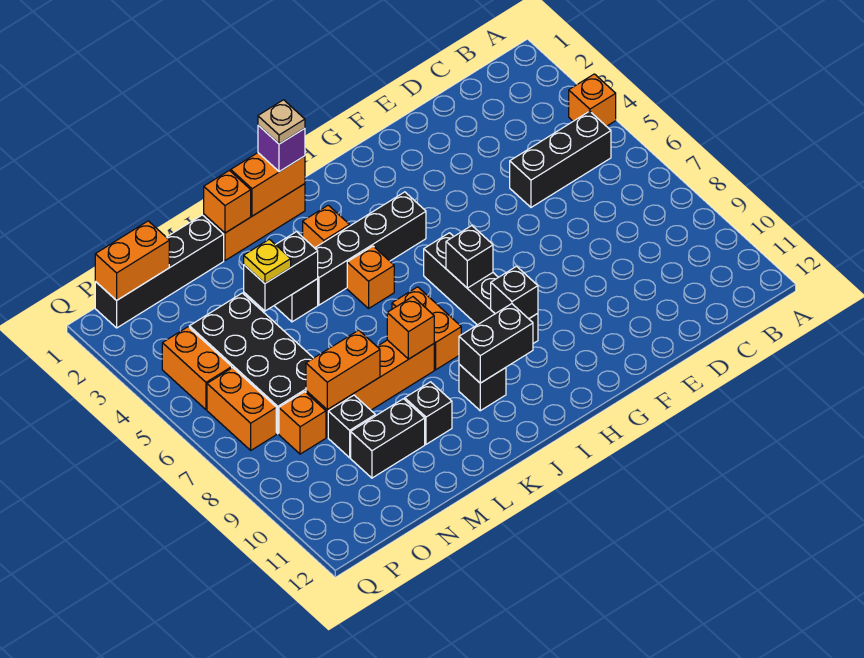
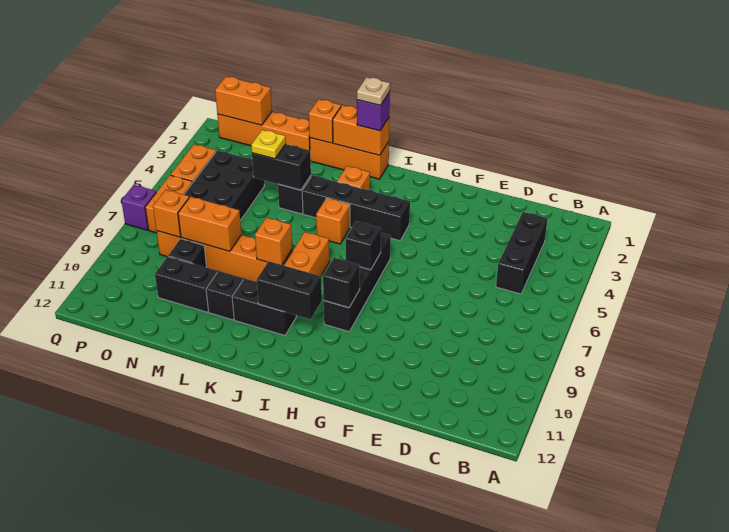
orange 1x1 brick [569,74,616,126] -> orange 1x1 brick moved to [153,190,189,237]
black 1x3 brick [510,111,611,207] -> black 1x3 brick turned to [496,212,548,294]
black 1x1 brick [459,364,506,411] -> black 1x2 brick [232,279,296,335]
black 1x4 brick [95,215,224,328] -> orange 1x4 brick [217,112,310,150]
none -> purple 1x1 brick [121,185,156,230]

